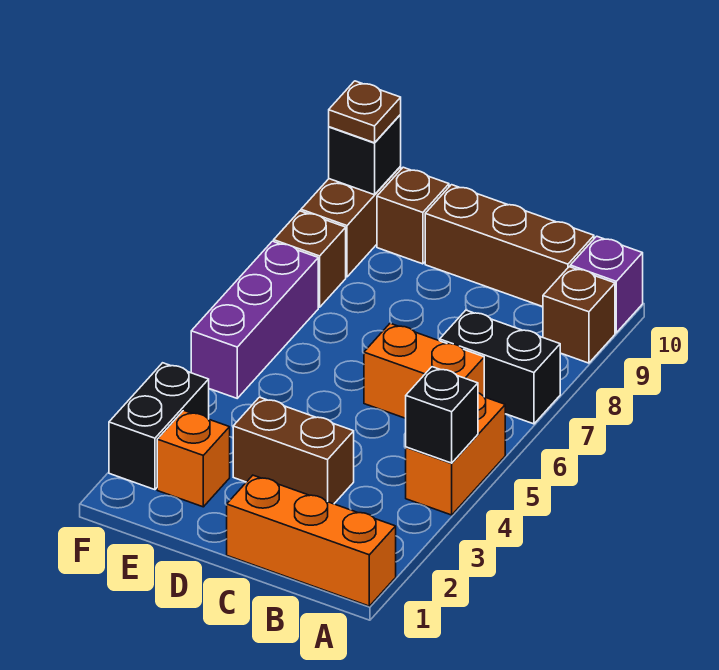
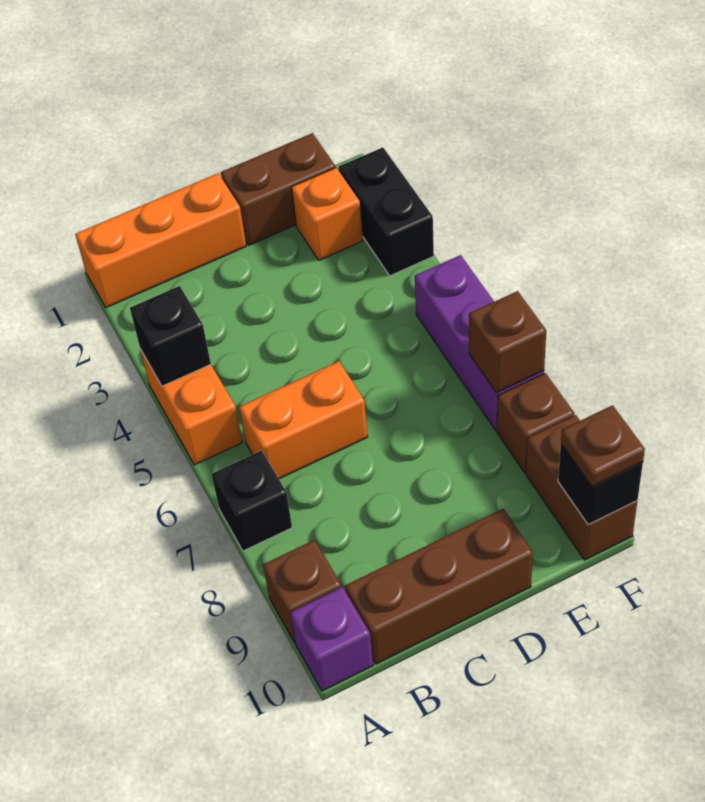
black 1x2 brick [440,310,561,424] -> black 1x1 brick [212,451,292,551]
brown 1x2 brick [233,397,354,504] -> brown 1x2 brick moved to [221,133,335,245]
brown 1x1 brick [377,167,449,264] -> brown 1x1 brick moved to [469,291,546,393]

